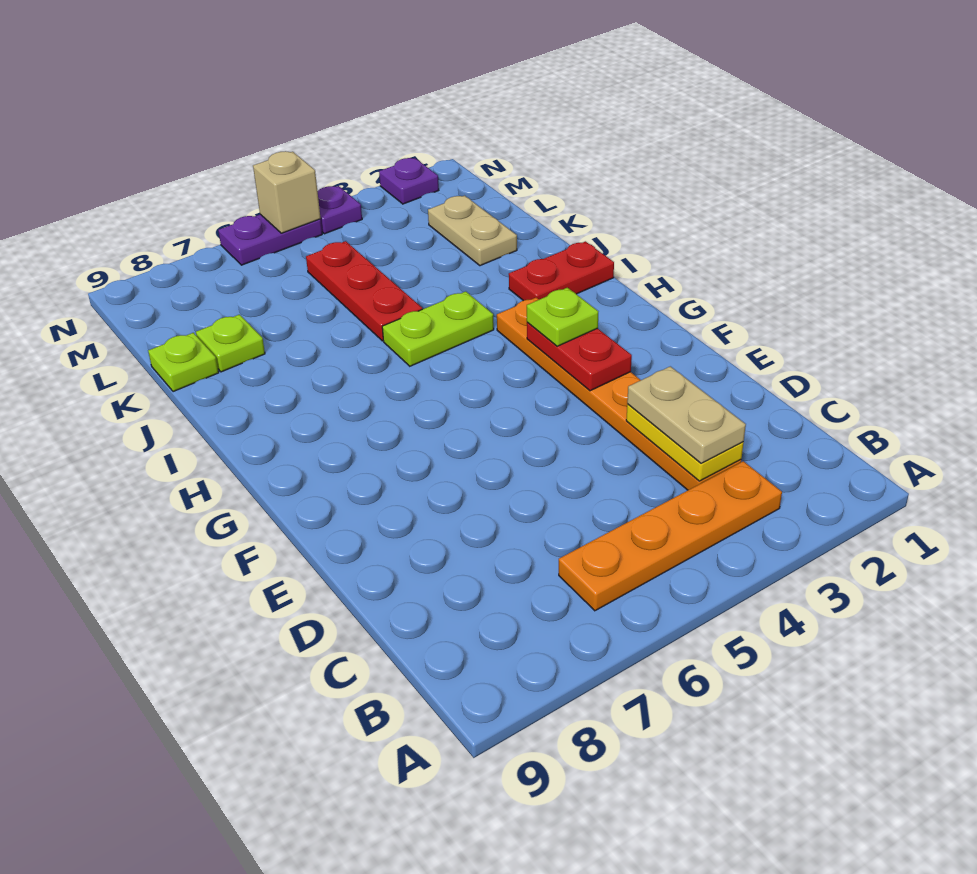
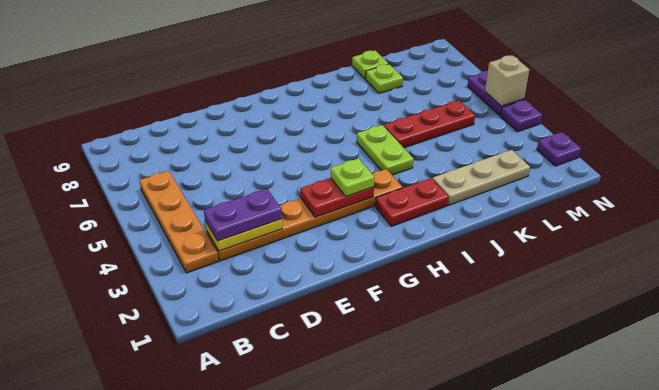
tan 1x2 plate [627,366,746,463] -> purple 1x2 plate [204,189,282,241]
red 1x2 plate [509,241,614,301] -> red 1x2 plate turned to [375,178,448,226]
tan 1x2 plate [428,196,517,266] -> tan 1x3 plate [433,150,530,205]

